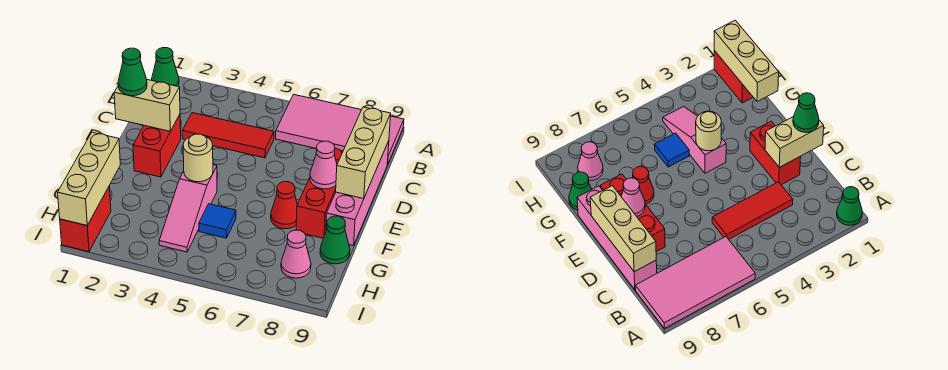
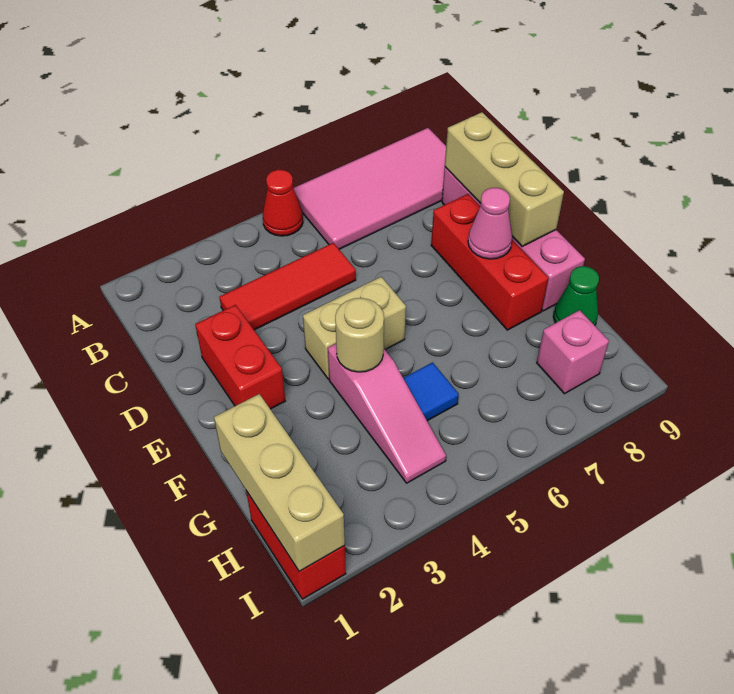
green 1x1 cone [152,48,179,86] -> none
tan 1x2 brick [114,80,180,131] -> tan 1x2 brick moved to [303,277,406,379]
green 1x1 cone [118,48,147,96] -> none
red 1x1 cone [271,182,297,229] -> red 1x1 cone moved to [263,170,303,236]
pink 1x1 cone [281,230,311,278] -> pink 1x1 brick [537,310,609,394]

